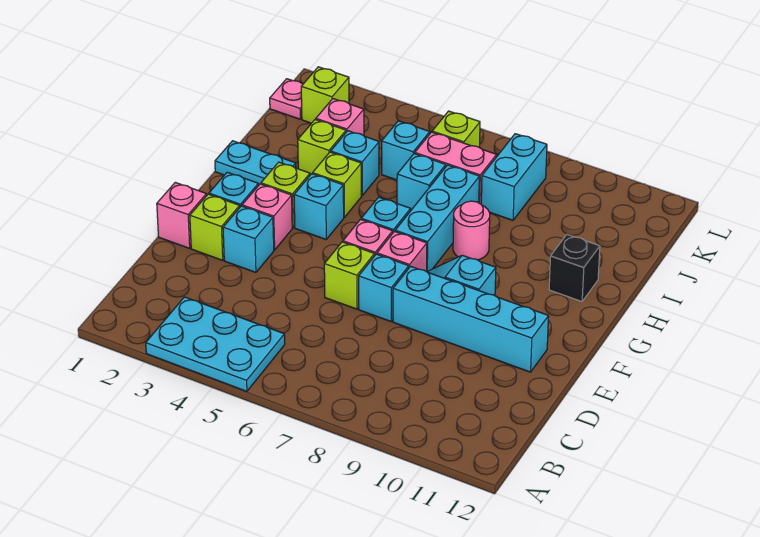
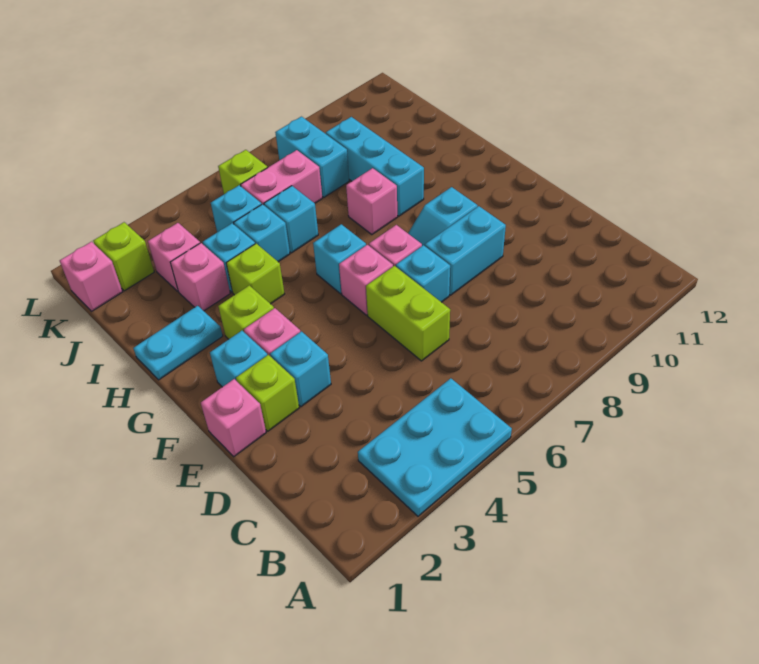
lime 1x1 brick [324,242,374,309] -> lime 1x2 brick [366,266,450,361]
cyan 1x4 brick [393,266,549,372] -> cyan 1x2 brick [425,206,506,295]
cyan 1x1 brick [294,174,344,239] -> cyan 1x1 brick moved to [234,204,290,262]
cyan 1x3 brick [395,165,479,272] -> cyan 1x3 brick moved to [326,117,424,216]
pink 1x1 round brick [453,201,490,260] -> pink 1x1 brick [346,168,398,234]
black 1x1 brick [549,235,600,301] -> none
lime 1x1 brick [298,120,346,175] -> pink 1x1 brick [170,243,230,311]
pink 1x1 plate [270,79,303,119] -> pink 1x1 brick [60,242,122,311]

